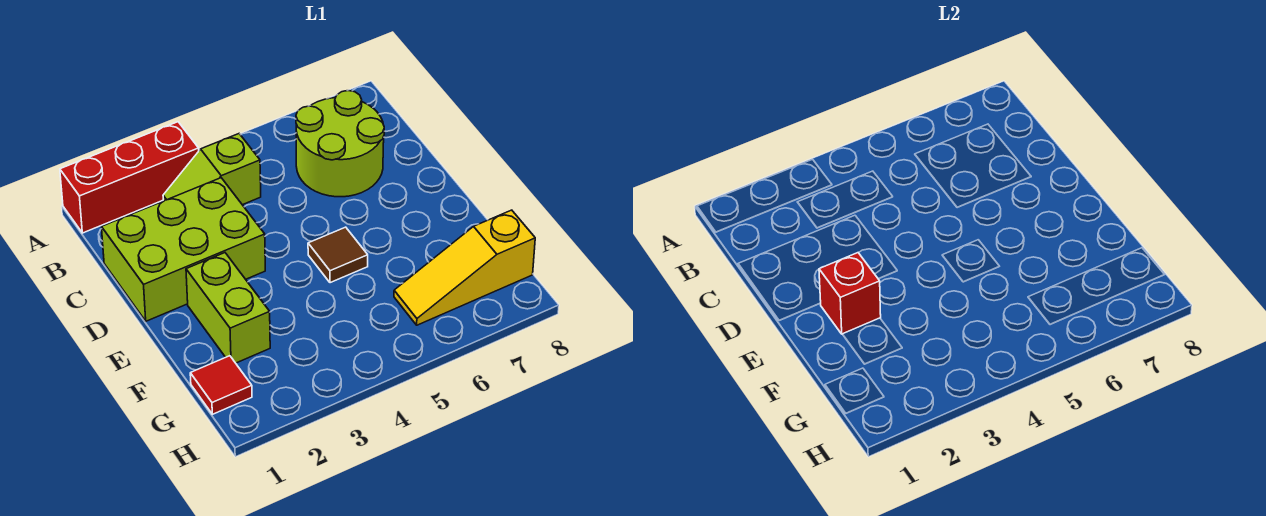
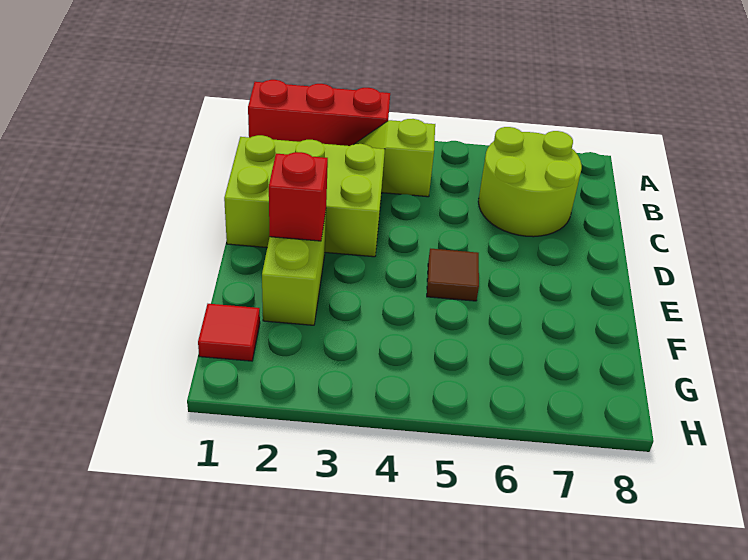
yellow 1x3 slope [394,210,535,325] -> none

